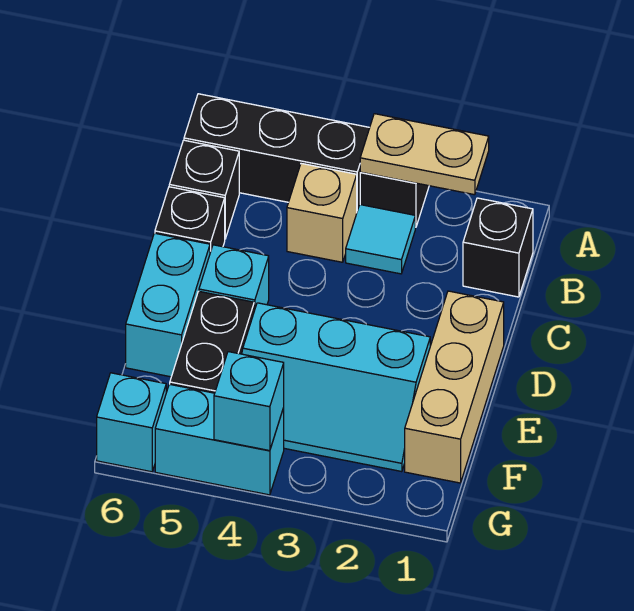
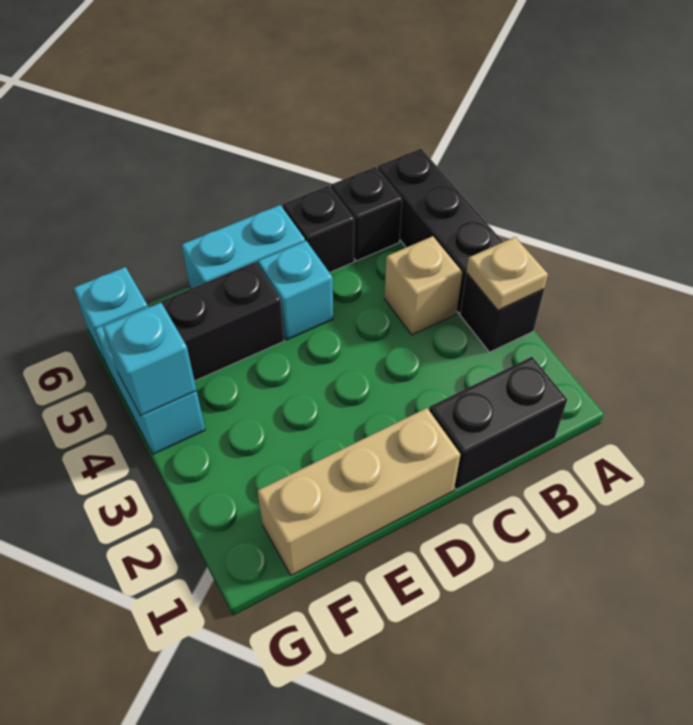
tan 1x2 plate [360,114,489,195] -> tan 1x1 plate [467,237,548,310]
black 1x1 brick [463,198,533,297] -> black 1x2 brick [429,357,567,489]
cyan 1x1 tile [346,205,415,274] -> none
cyan 2x3 slope [242,303,430,472] -> none

